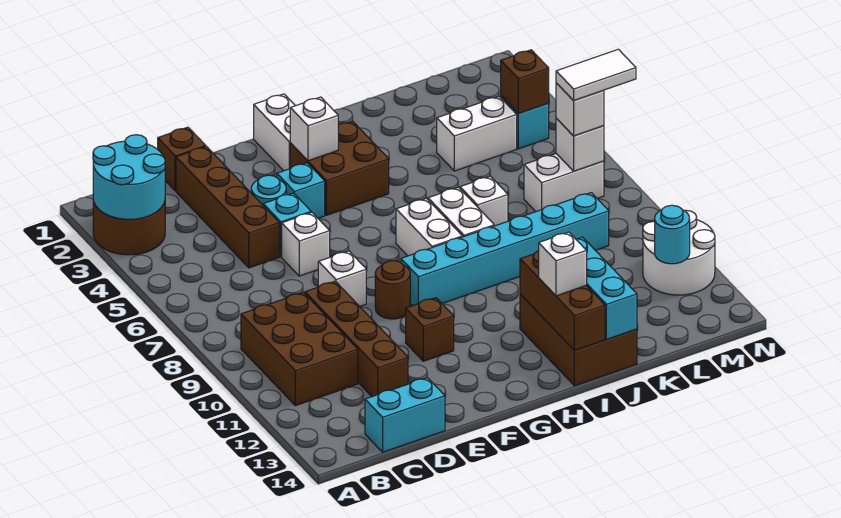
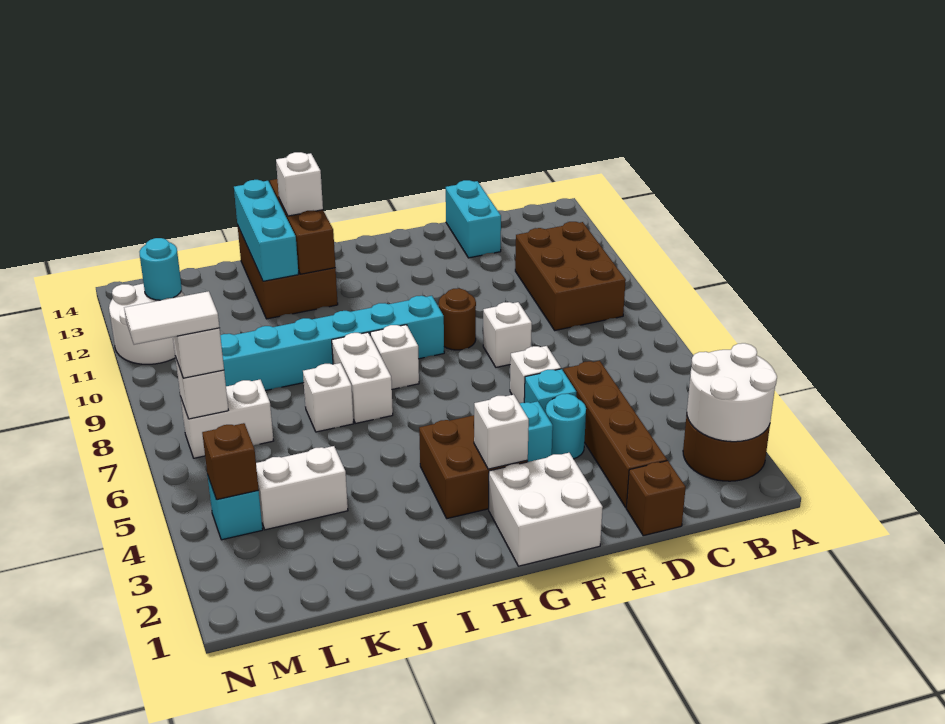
cyan 2x2 round brick [93,135,165,219] -> white 2x2 round brick [687,343,777,442]
cyan 1x2 brick [365,378,445,452] -> cyan 1x2 brick turned to [446,180,501,258]
brown 1x4 brick [305,281,408,397] -> none
brown 1x1 brick [406,298,454,361] -> none
white 1x2 brick [254,94,295,171] -> white 2x2 brick [489,453,603,566]
white 1x2 brick [396,198,462,256] -> white 1x1 brick [370,325,419,389]

